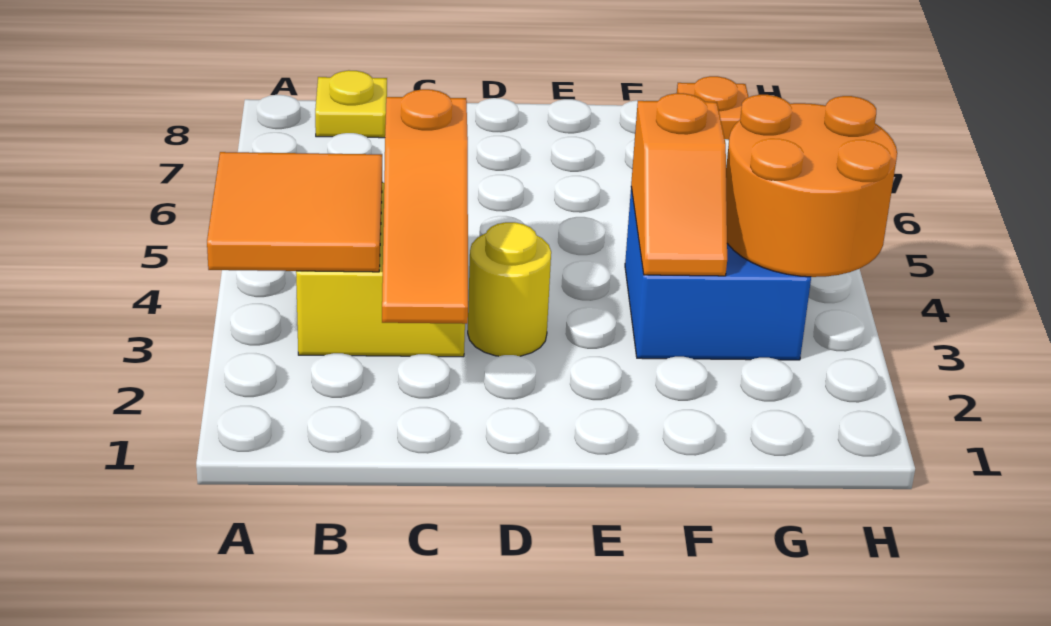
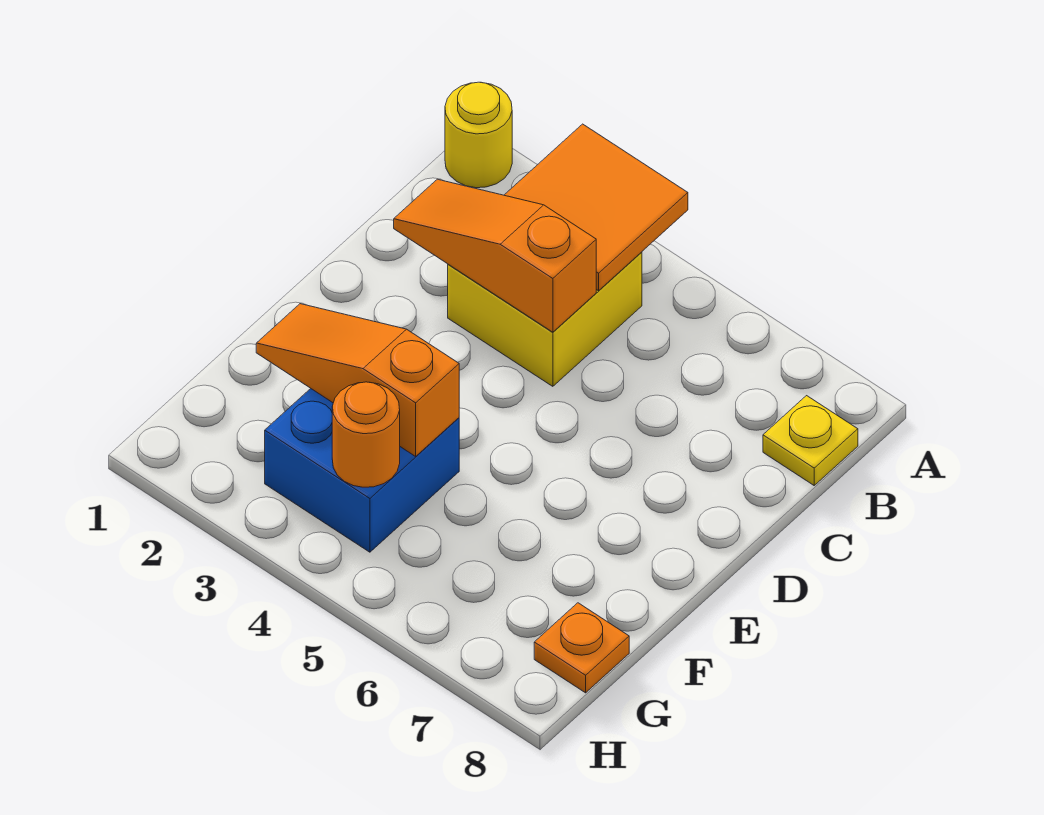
yellow 1x1 round brick [468,222,551,356] -> yellow 1x1 round brick moved to [445,82,512,188]
orange 1x2 slope [631,93,727,276] -> orange 1x3 slope [256,304,459,456]
orange 2x2 round brick [726,95,897,277] -> orange 1x1 round brick [332,382,400,487]

